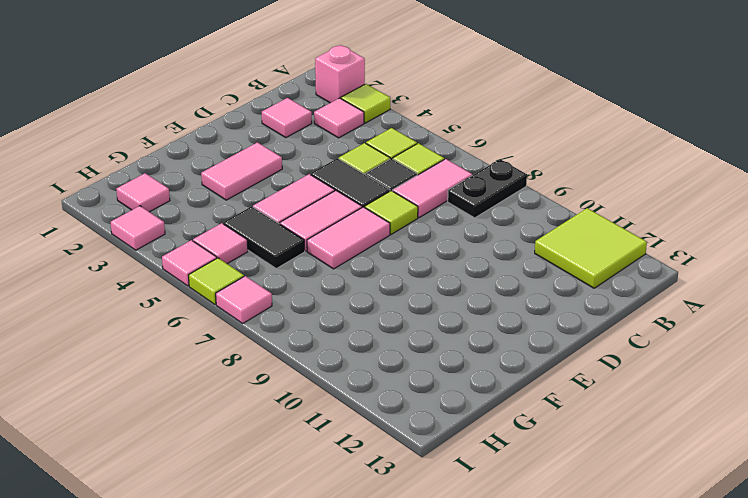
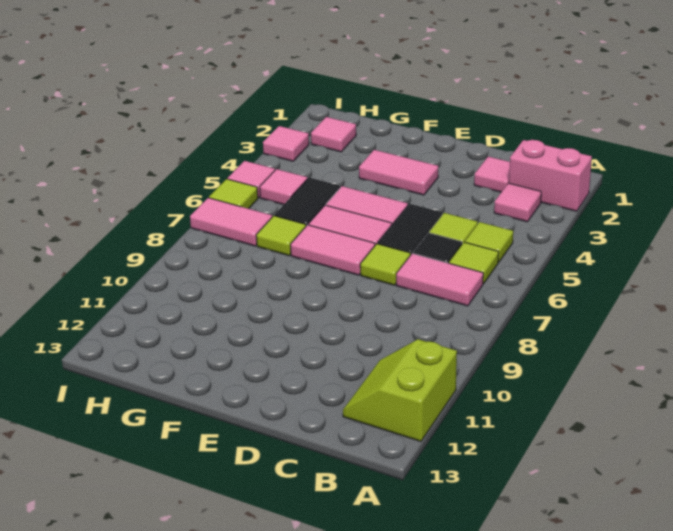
pink 1x1 brick [315,45,365,103] -> pink 1x2 brick [509,140,592,211]
lime 1x1 tile [341,84,390,123] -> lime 1x1 tile moved to [256,216,306,256]
black 1x2 plate [448,159,527,218] -> none
lime 2x2 tile [535,208,647,288] -> lime 2x2 slope [343,339,457,441]
pink 1x1 tile [216,276,272,323] -> pink 1x2 tile [190,198,272,246]

